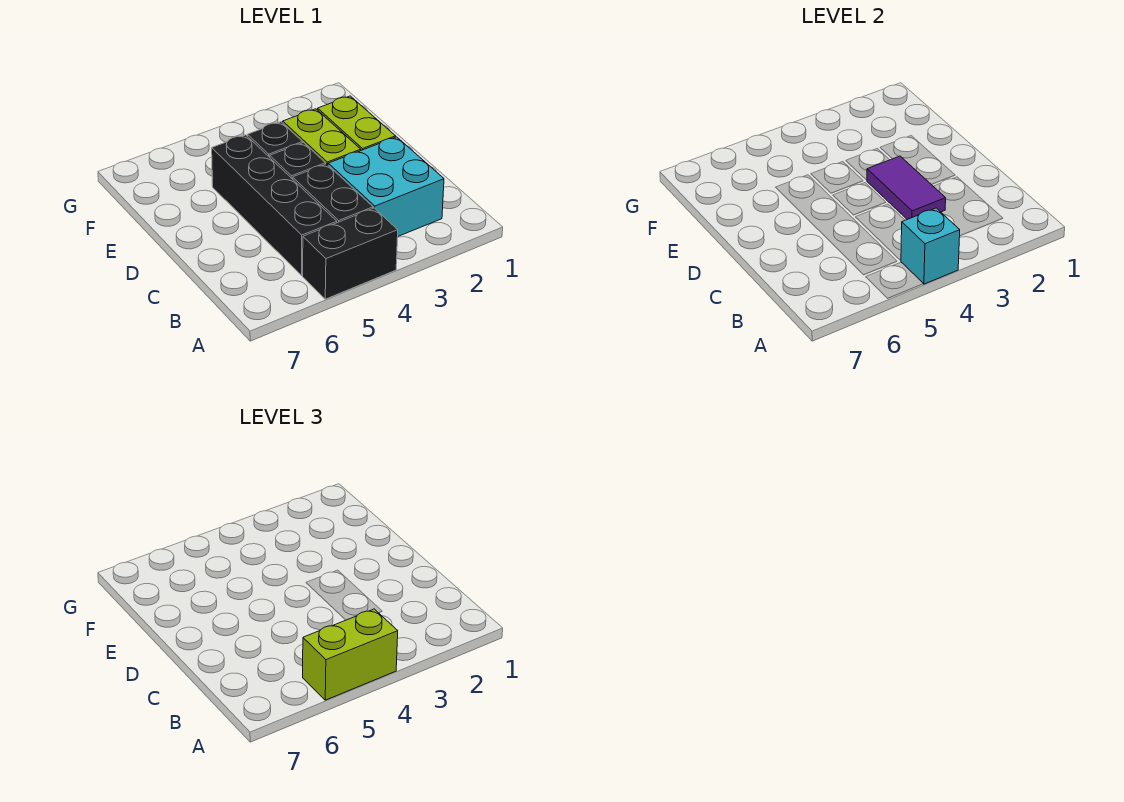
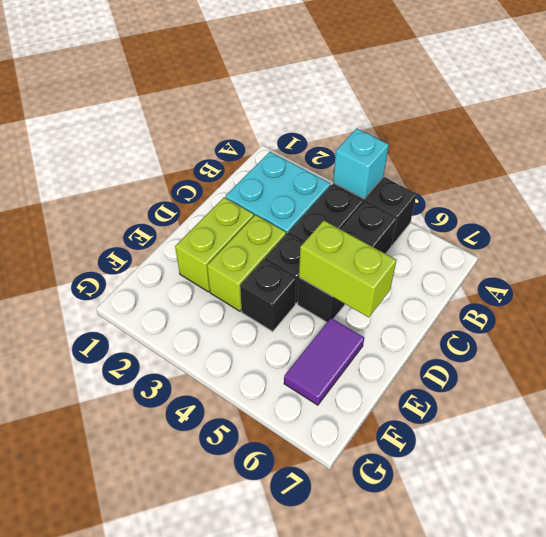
lime 1x2 brick [303,609,398,700] -> lime 1x2 brick moved to [299,221,396,317]
black 1x4 brick [212,135,337,275] -> black 1x3 brick [298,202,397,322]
purple 1x2 tile [867,156,946,219] -> purple 1x2 tile moved to [284,318,364,405]

